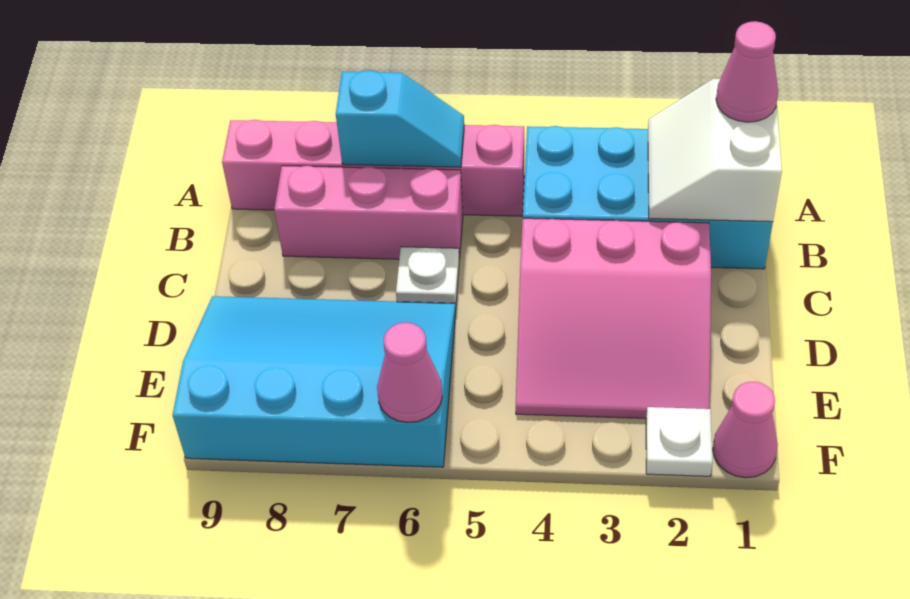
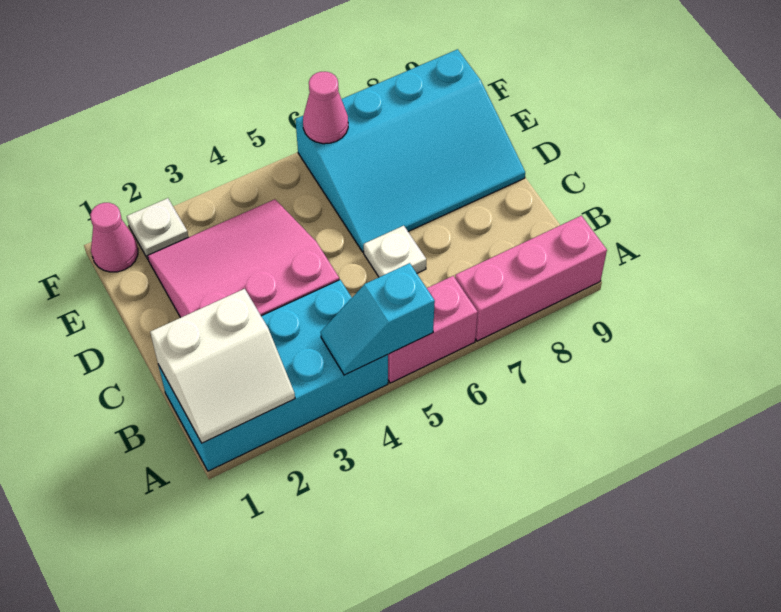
white 2x2 slope [648,79,782,222] -> white 2x2 slope turned to [150,289,295,443]
pink 1x1 cone [716,21,778,122] -> none
cyan 1x2 slope [336,70,464,167] -> cyan 1x2 slope moved to [321,263,435,375]
pink 1x3 brick [274,166,463,261] -> none

